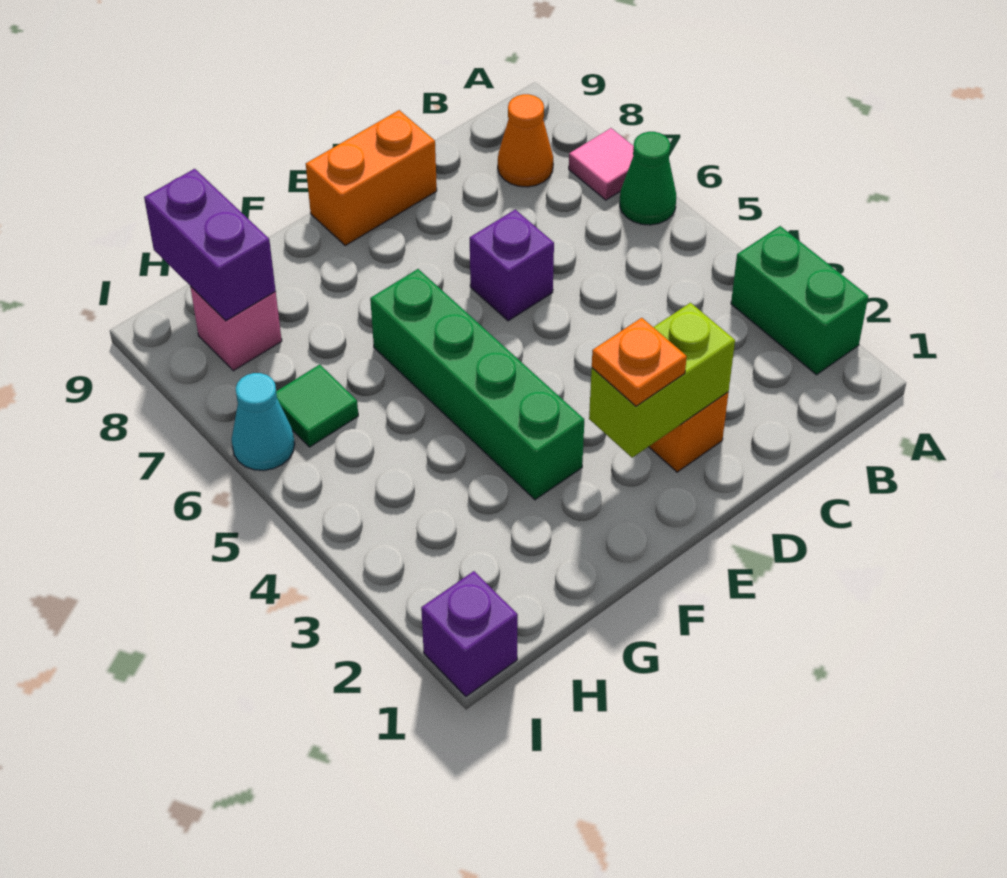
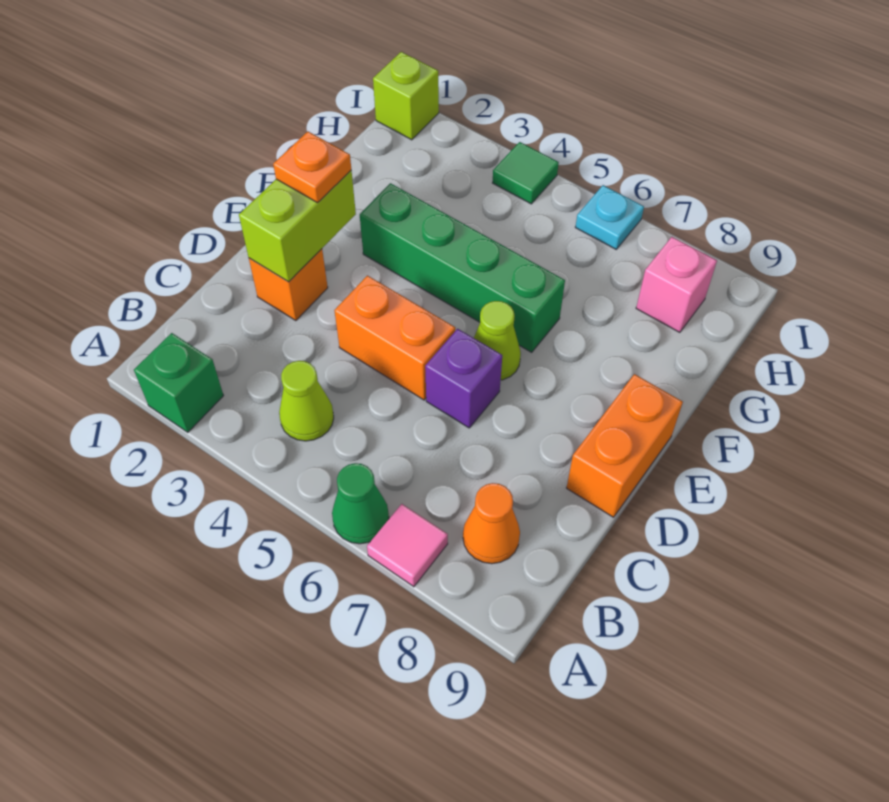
green 1x2 brick [731,226,868,375] -> green 1x1 brick [134,333,223,432]
none -> lime 1x1 cone [279,361,334,441]
none -> orange 1x2 brick [334,276,455,400]
none -> lime 1x1 cone [474,301,521,380]
green 1x1 tile [276,365,358,447] -> green 1x1 tile moved to [493,142,559,204]
purple 1x2 brick [144,169,276,321] -> none
purple 1x1 brick [421,571,518,696] -> lime 1x1 brick [373,52,439,140]
cyan 1x1 cone [231,373,295,470] -> cyan 1x1 plate [575,185,644,249]

